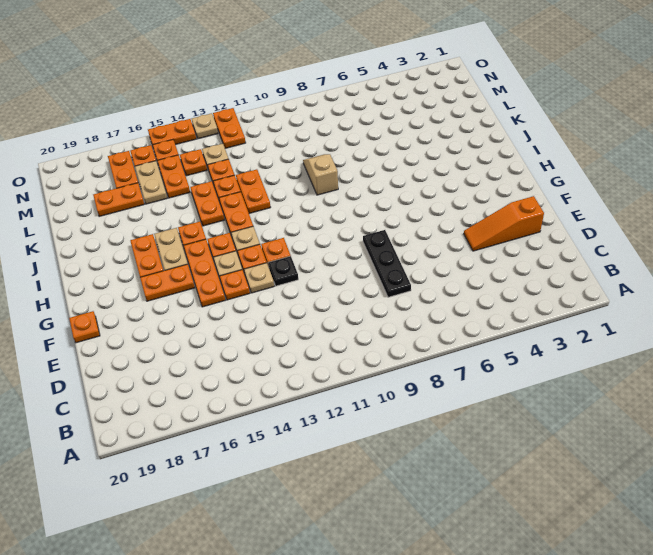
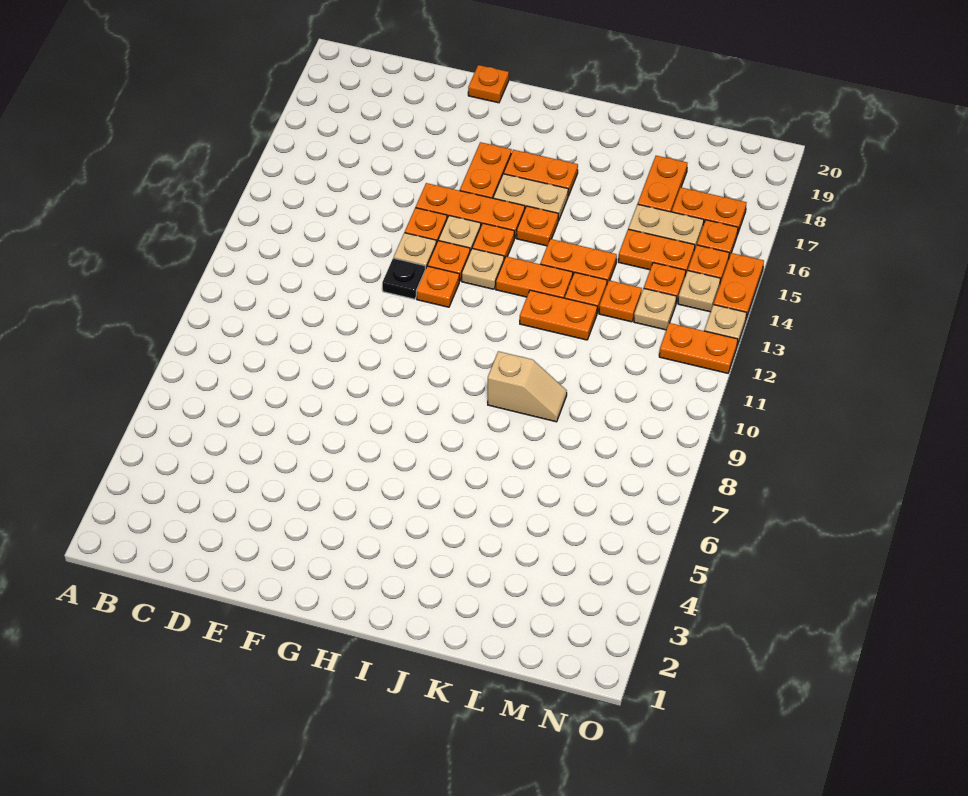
black 1x3 plate [363,230,411,297] -> none
orange 1x3 slope [464,196,544,251] -> none
none -> tan 1x1 plate [678,271,721,312]

